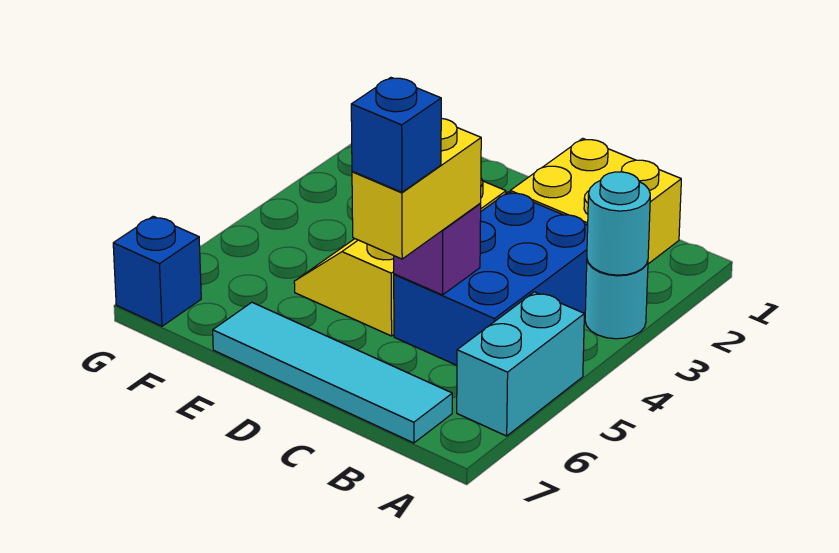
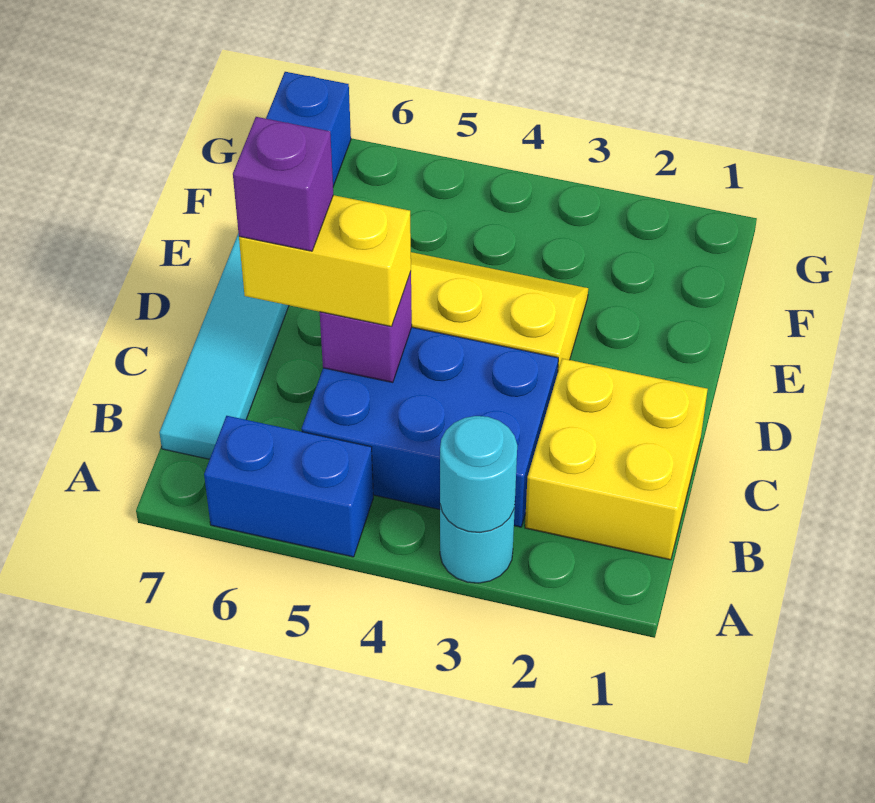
cyan 1x2 brick [457,292,584,436] -> blue 1x2 brick [204,416,373,557]
blue 1x1 brick [351,78,441,192] -> purple 1x1 brick [233,117,333,251]

